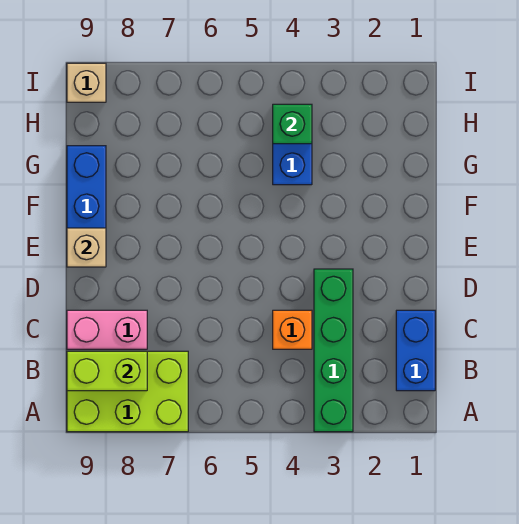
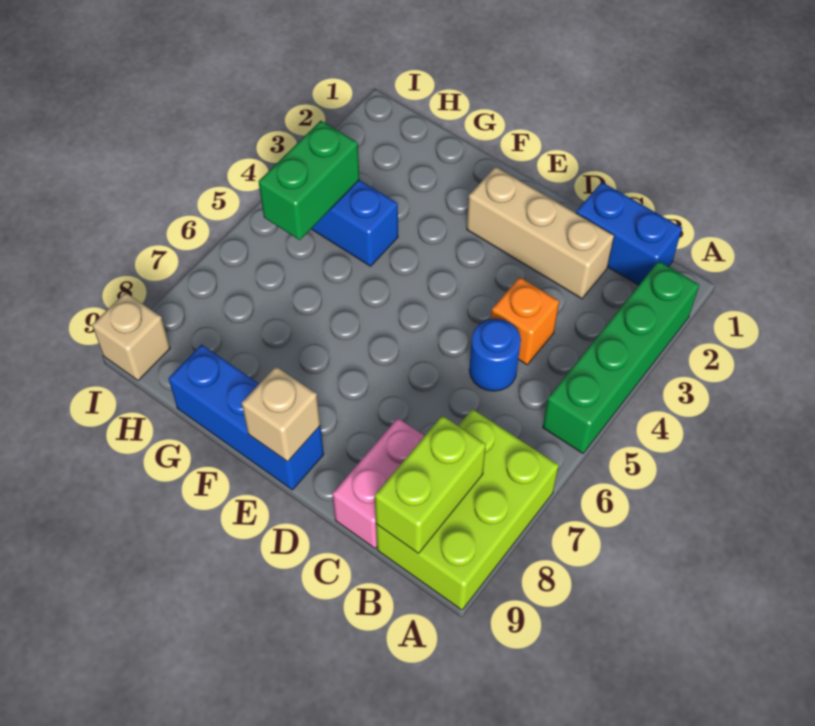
green 1x4 brick [314,269,353,432] -> green 1x4 brick turned to [543,261,699,453]
none -> tan 1x3 brick [467,167,614,299]
none -> blue 1x1 round brick [469,319,521,391]
green 1x1 brick [273,104,312,144] -> green 1x2 brick [258,121,359,240]

